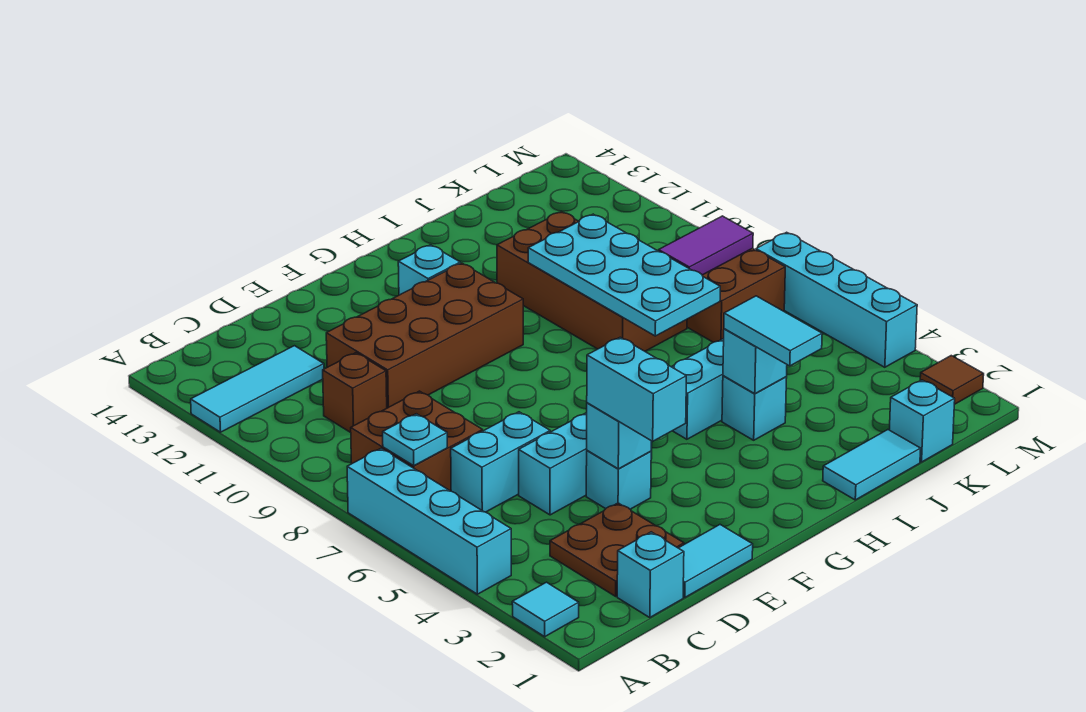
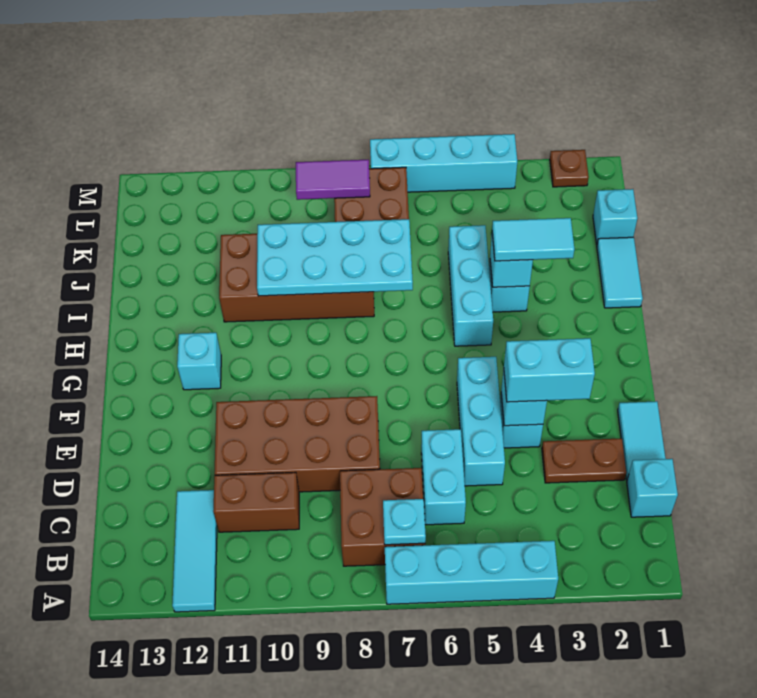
cyan 1x1 tile [512,582,579,637] -> none
brown 2x2 plate [550,503,684,596] -> brown 1x2 plate [542,438,626,483]
brown 1x1 brick [323,353,387,432] -> brown 1x2 brick [213,472,299,532]
brown 2x4 brick [326,263,523,408] -> brown 2x4 brick turned to [214,396,380,492]
purple 1x2 tile [659,216,753,275] -> purple 1x2 tile turned to [296,160,370,200]
brown 1x1 tile [920,356,984,405] -> brown 1x1 plate [550,150,589,187]

